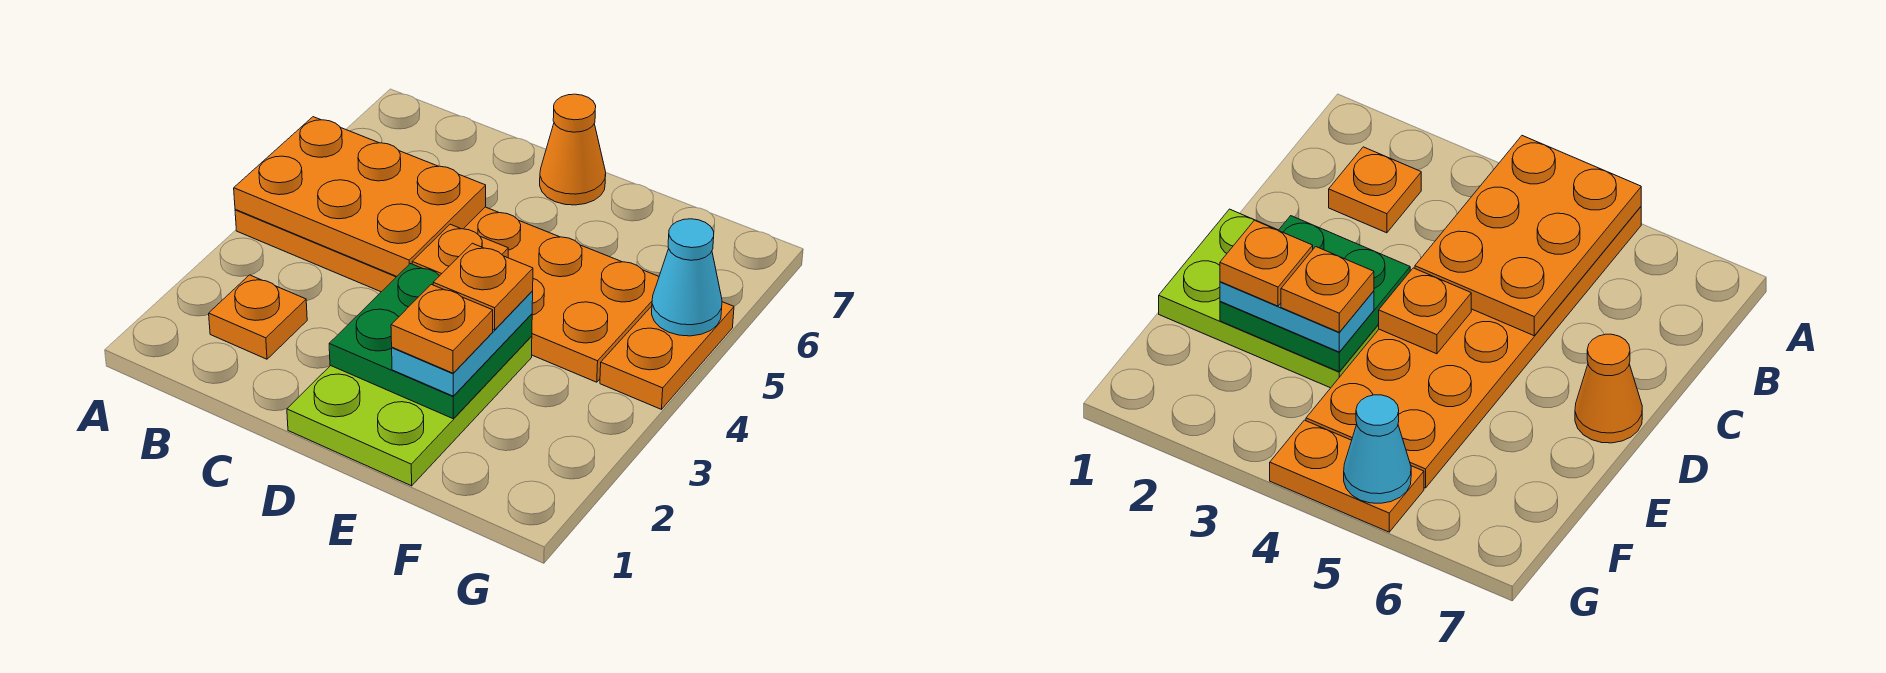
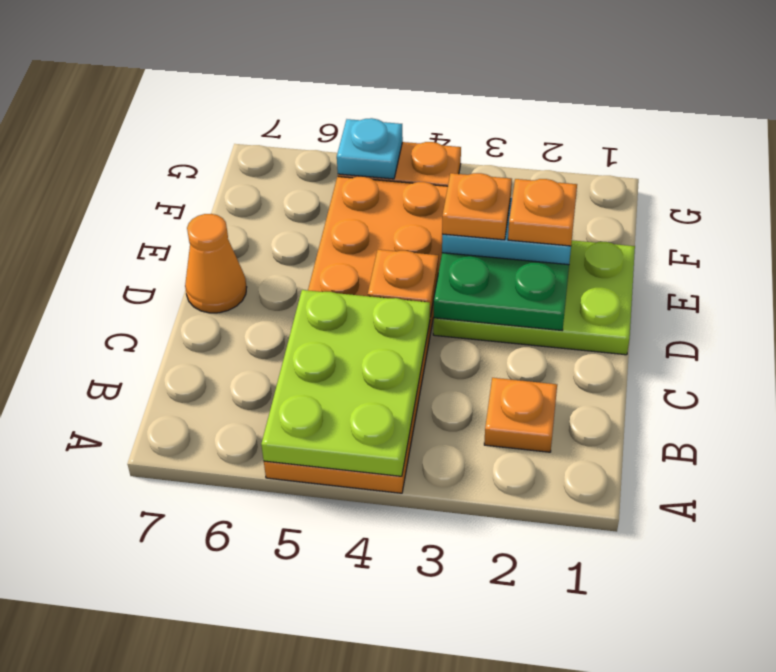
orange 2x3 plate [234,117,486,276] -> lime 2x3 plate [261,290,430,476]
cyan 1x1 cone [652,219,722,336] -> cyan 1x1 plate [337,118,403,179]

